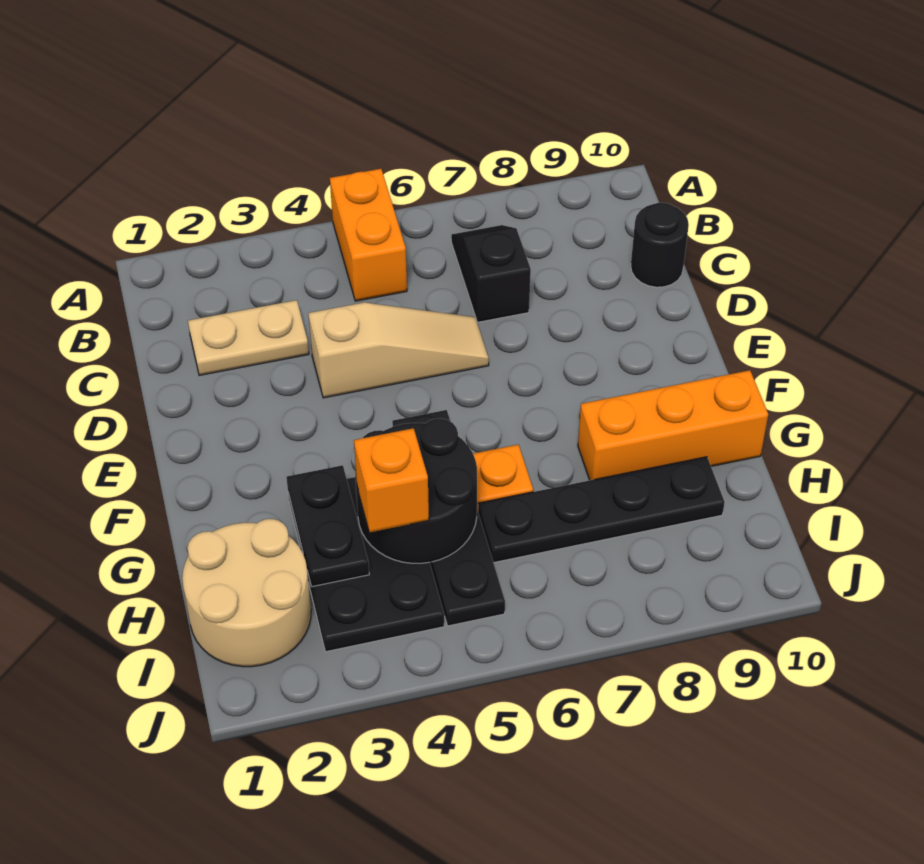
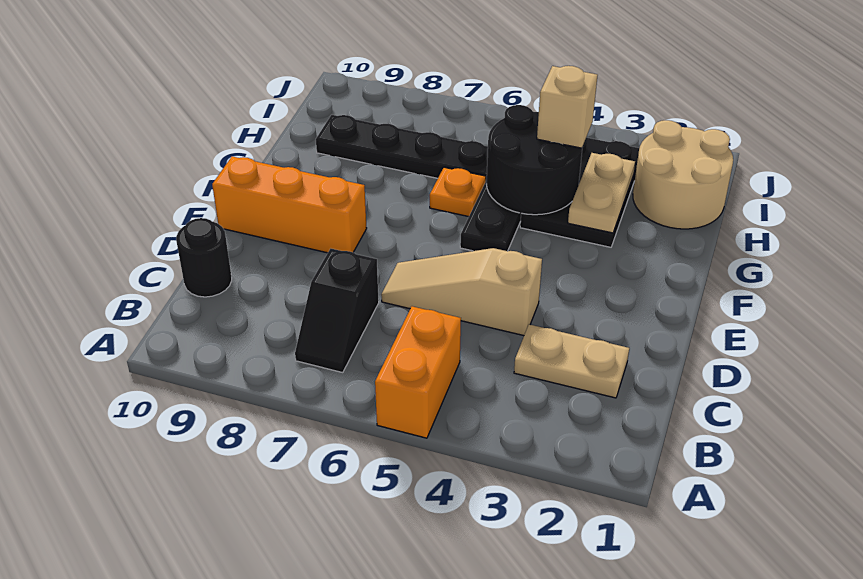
black 1x2 plate [286,465,369,587] -> tan 1x2 plate [568,153,635,233]
orange 1x3 brick [578,370,768,480] -> orange 1x3 brick moved to [212,157,367,253]
orange 1x1 brick [354,428,429,532] -> tan 1x1 brick [537,66,597,148]

